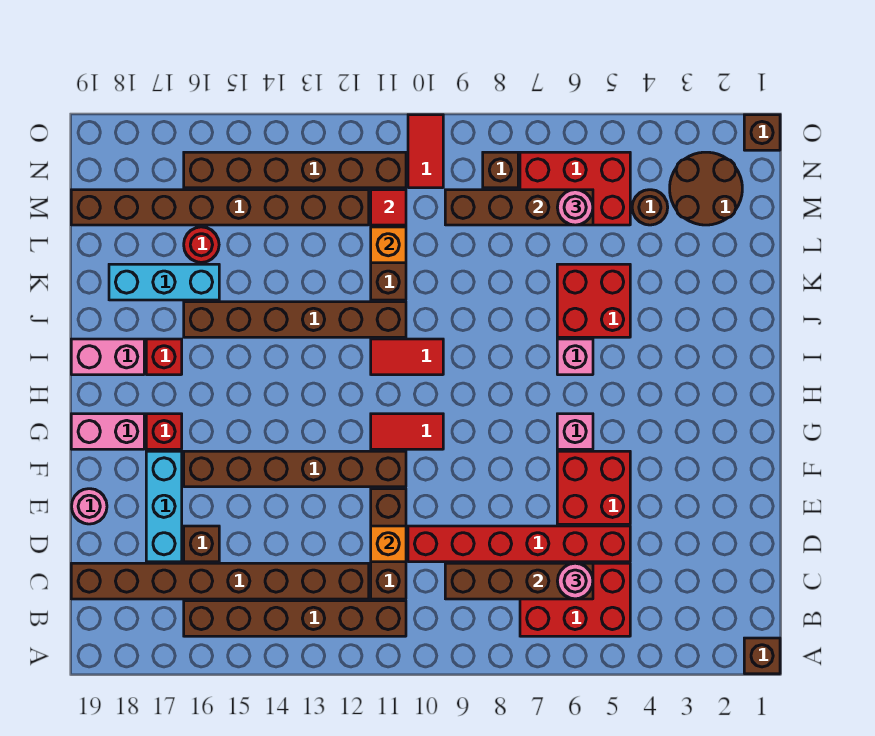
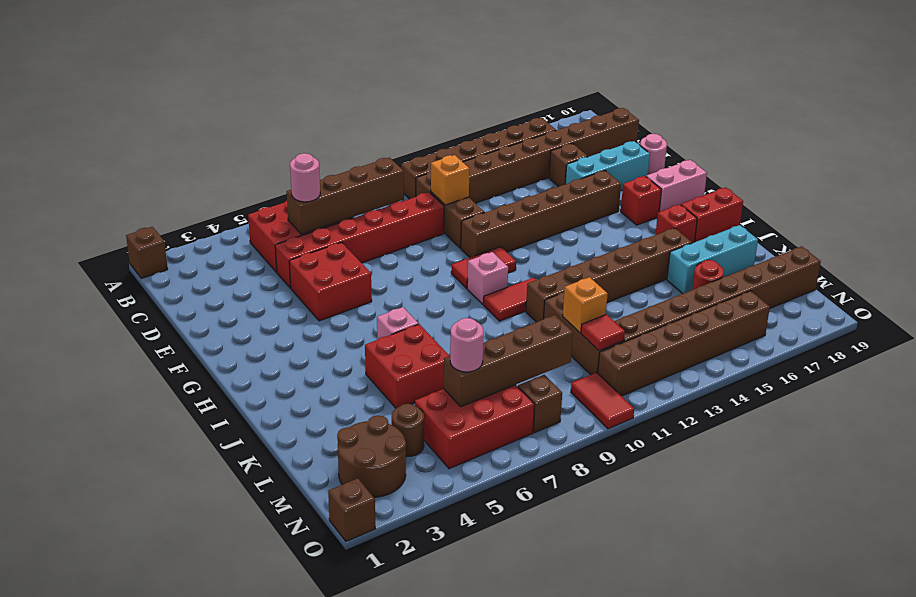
cyan 1x3 brick [146,451,182,562] -> cyan 1x3 brick turned to [565,141,650,190]
pink 1x1 brick [557,414,593,449] -> pink 1x1 brick moved to [467,252,508,304]
pink 1x2 brick [71,339,144,375] -> red 1x2 brick [681,187,743,242]

